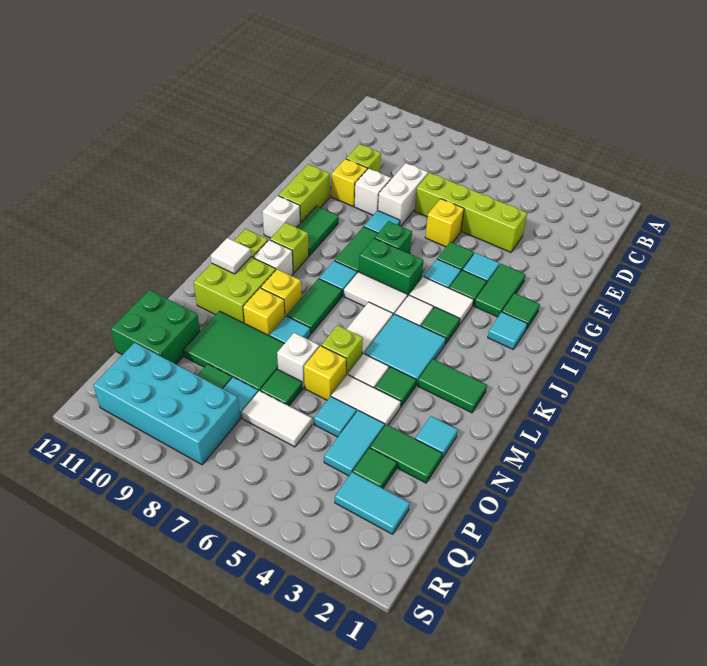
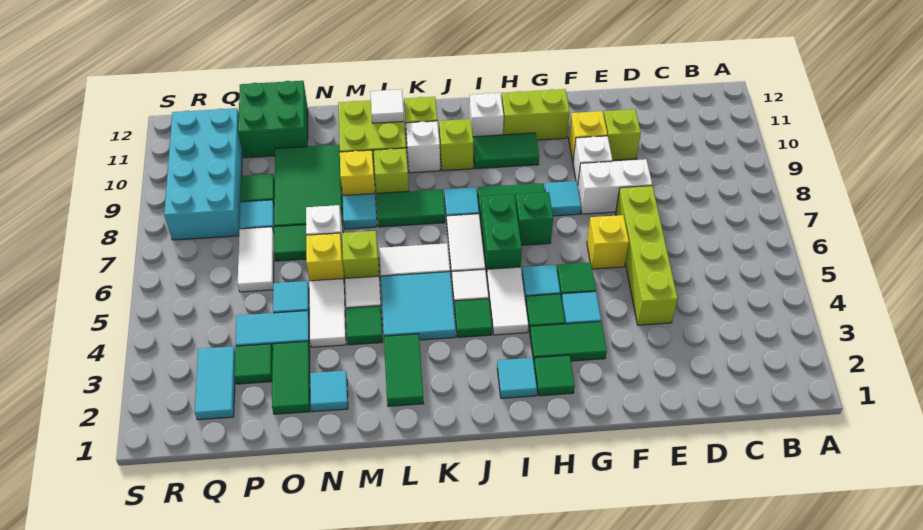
yellow 1x1 brick [261,269,301,317] -> lime 1x1 brick [374,148,409,193]

